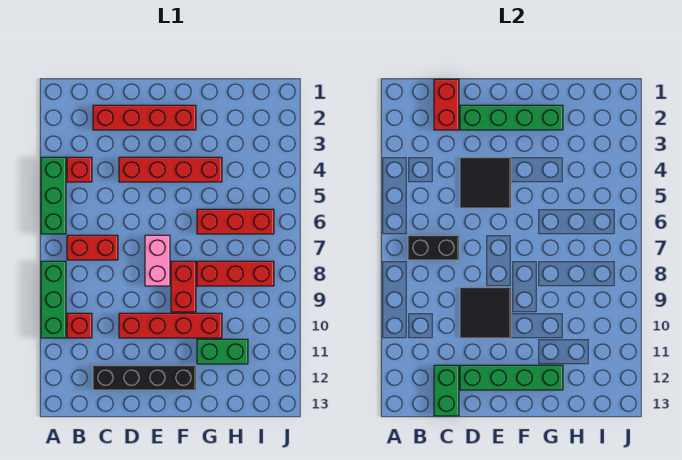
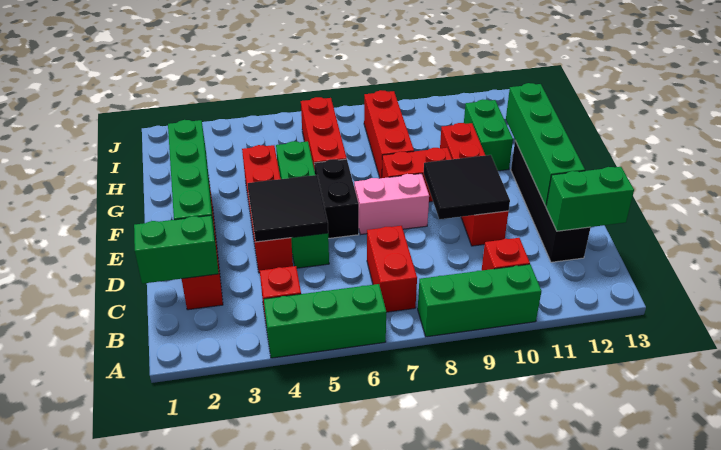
black 1x2 brick [408,235,459,260] -> black 1x2 brick moved to [314,159,359,239]
red 1x2 brick [434,79,459,130] -> green 1x2 brick [134,215,219,284]
none -> green 1x4 brick [276,141,329,268]

